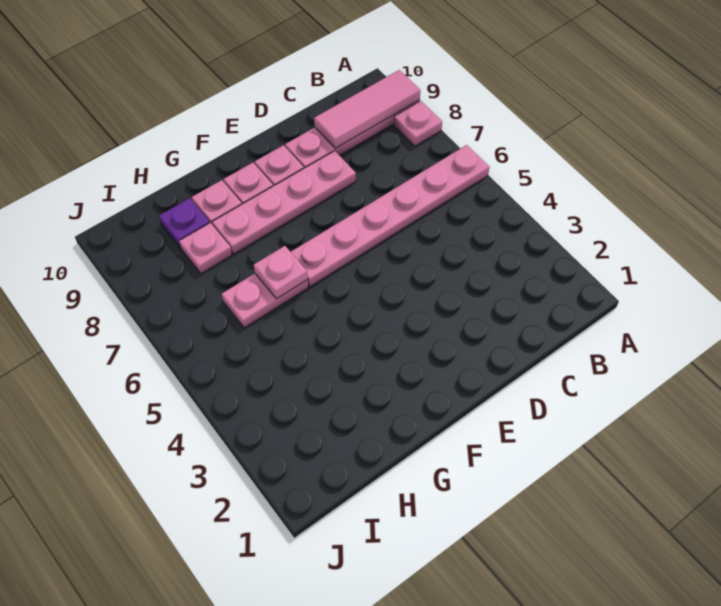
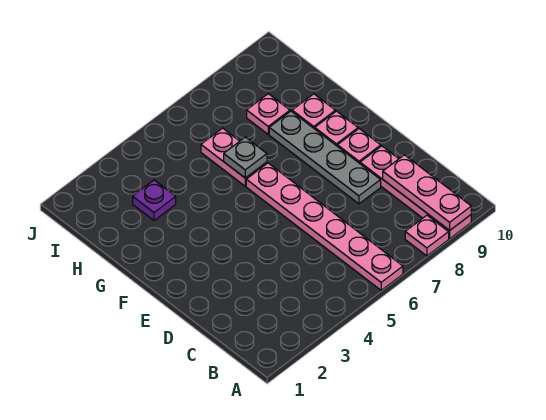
pink 1x3 tile [314,70,420,148] -> pink 1x3 plate [383,155,471,230]
pink 1x4 plate [212,151,356,254] -> grey 1x4 plate [269,111,381,204]
pink 1x1 plate [254,246,308,299] -> grey 1x1 plate [224,137,267,178]
purple 1x1 plate [159,198,210,248] -> purple 1x1 plate moved to [133,180,176,220]

